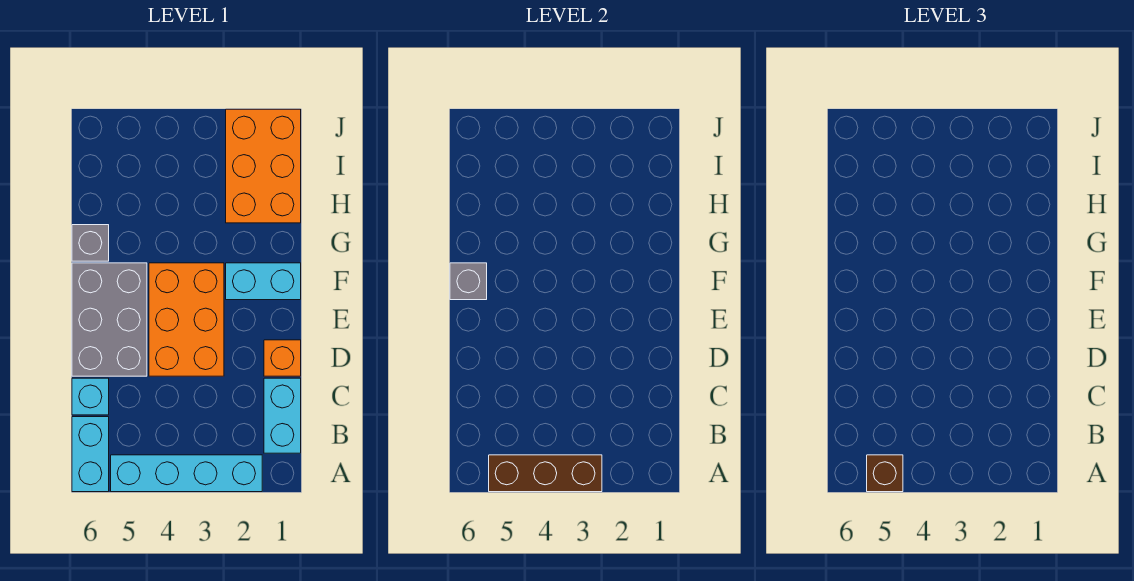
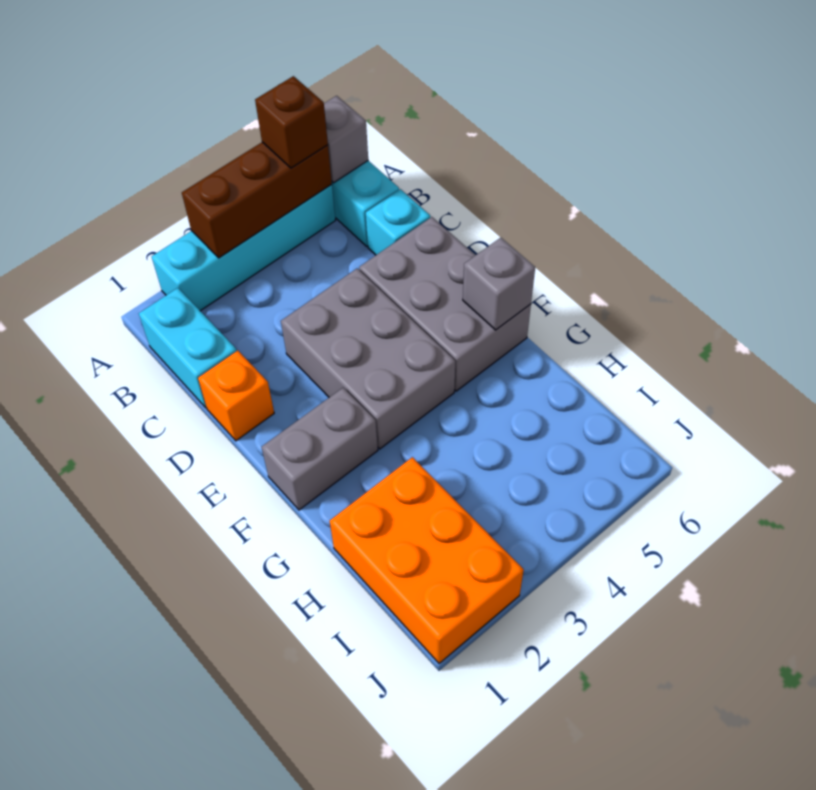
orange 2x3 brick [149,263,224,376] -> grey 2x3 brick [281,268,455,449]
cyan 1x2 brick [226,263,301,300] -> grey 1x2 brick [262,388,378,510]
grey 1x1 brick [72,225,109,261] -> grey 1x1 brick moved to [324,96,368,183]

